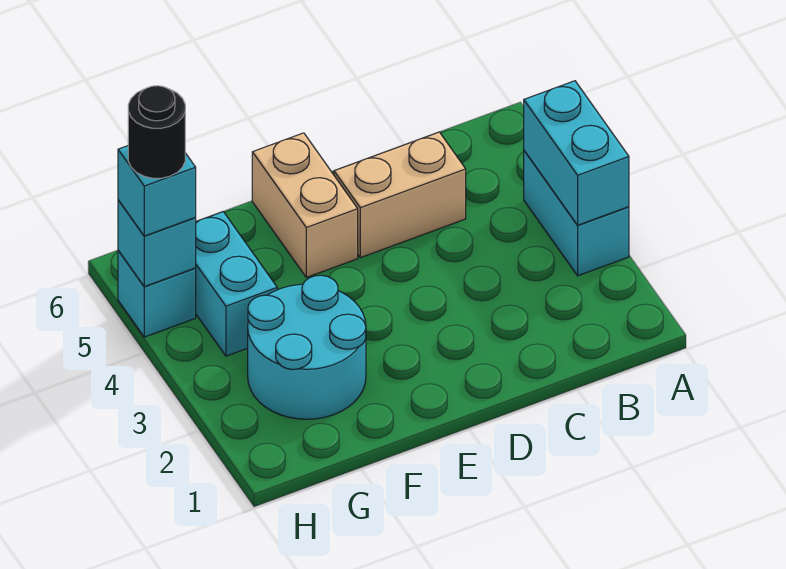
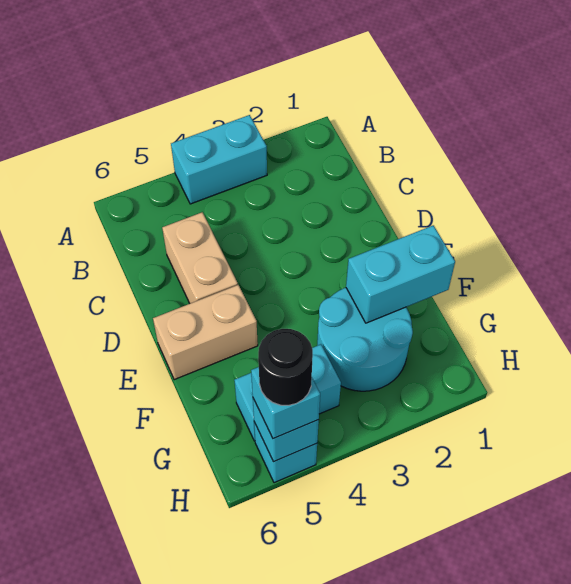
cyan 1x2 brick [524,81,629,225] -> cyan 1x2 brick moved to [346,225,455,323]

